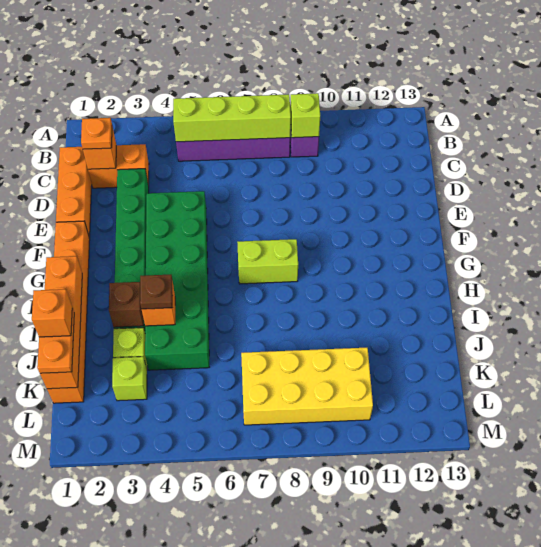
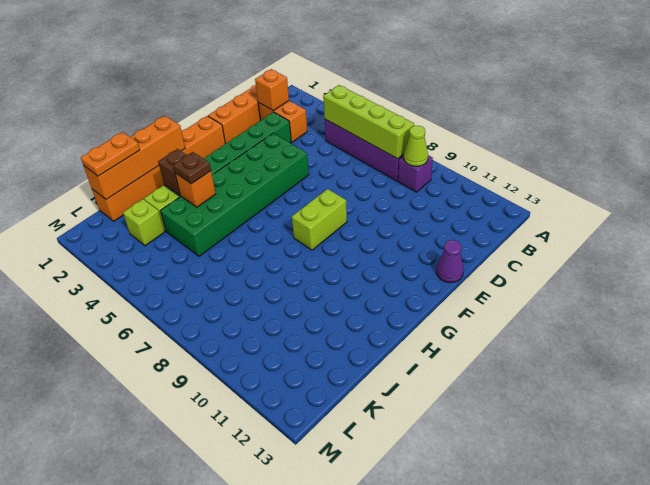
lime 1x1 brick [290,93,320,138] -> lime 1x1 cone [404,126,428,166]
orange 1x1 plate [81,118,112,149] -> none
none -> purple 1x1 cone [437,240,464,283]
lime 1x2 brick [237,239,298,284] -> lime 1x2 brick turned to [292,189,347,250]
orange 1x1 brick [32,289,72,337] -> none
yellow 2x4 brick [241,348,373,425] -> none

